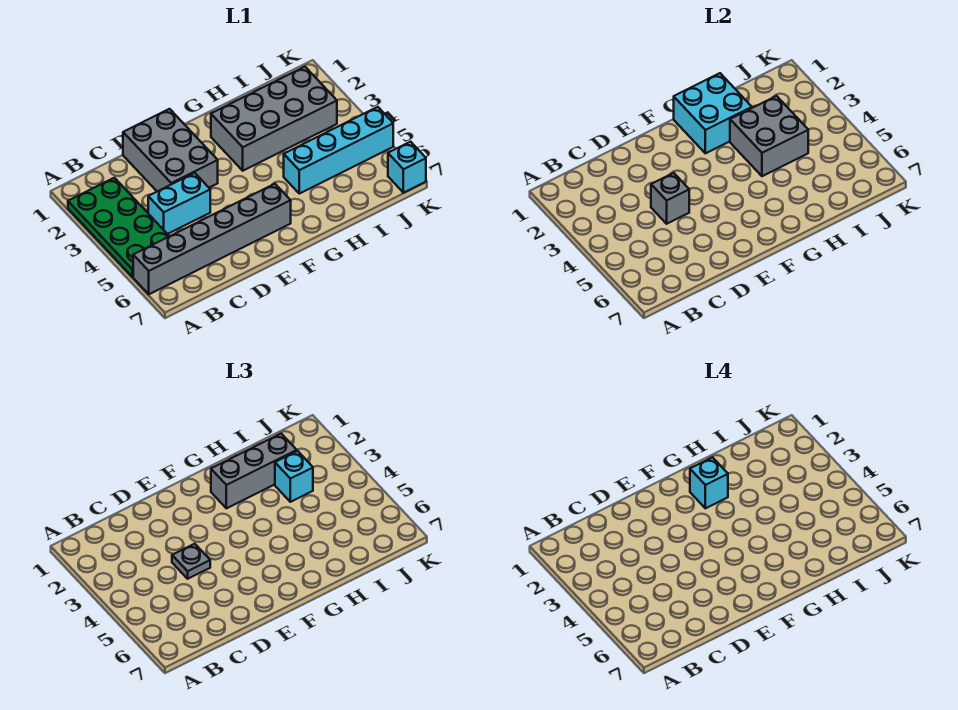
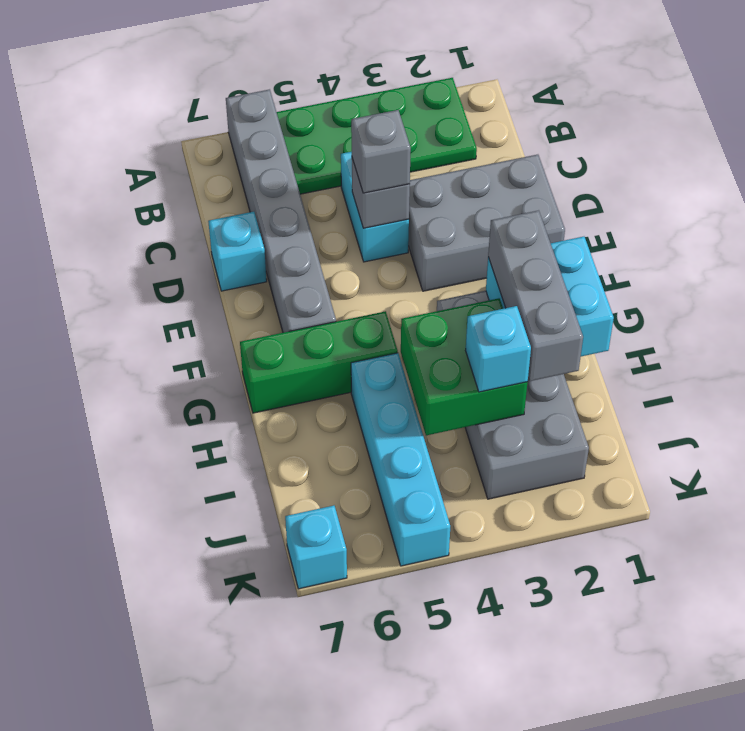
grey 1x1 plate [172,544,210,579] -> grey 1x1 brick [351,110,411,193]
cyan 1x1 brick [690,457,728,508] -> cyan 1x1 brick moved to [208,212,267,291]
none -> green 1x3 brick [240,311,398,413]
grey 2x2 brick [730,96,808,176] -> green 2x2 brick [401,298,528,435]

